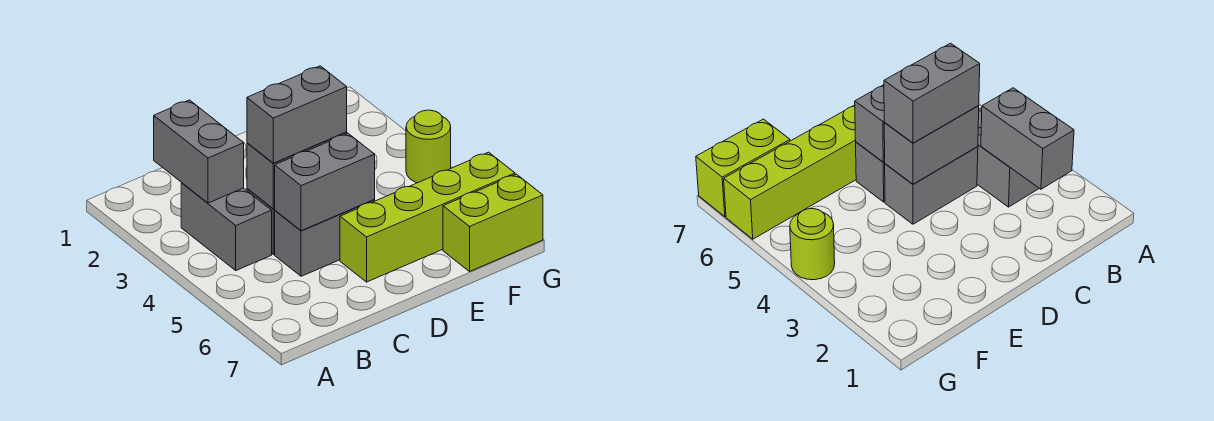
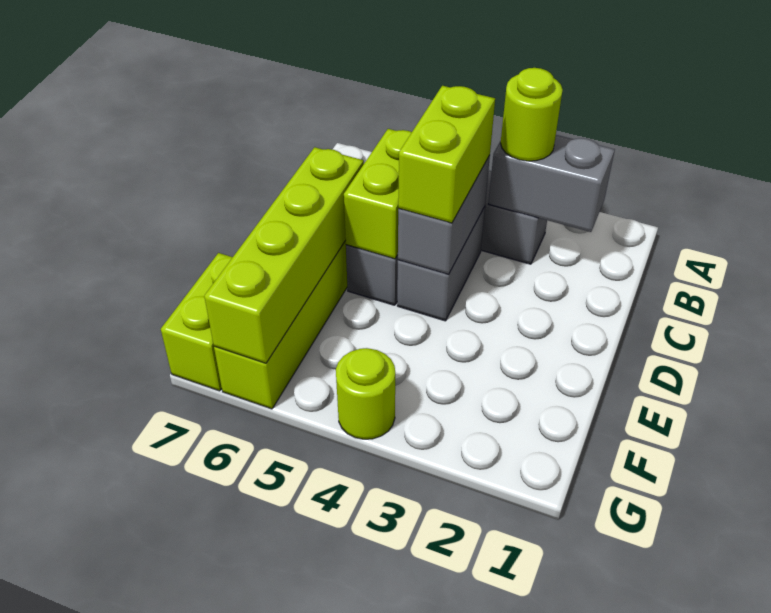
none -> lime 1x1 round brick [501,68,563,161]
grey 1x2 brick [247,66,347,163] -> lime 1x2 brick [398,86,495,223]
grey 1x2 brick [275,134,375,231] -> lime 1x2 brick [344,129,412,259]
none -> lime 1x4 brick [204,147,364,363]

